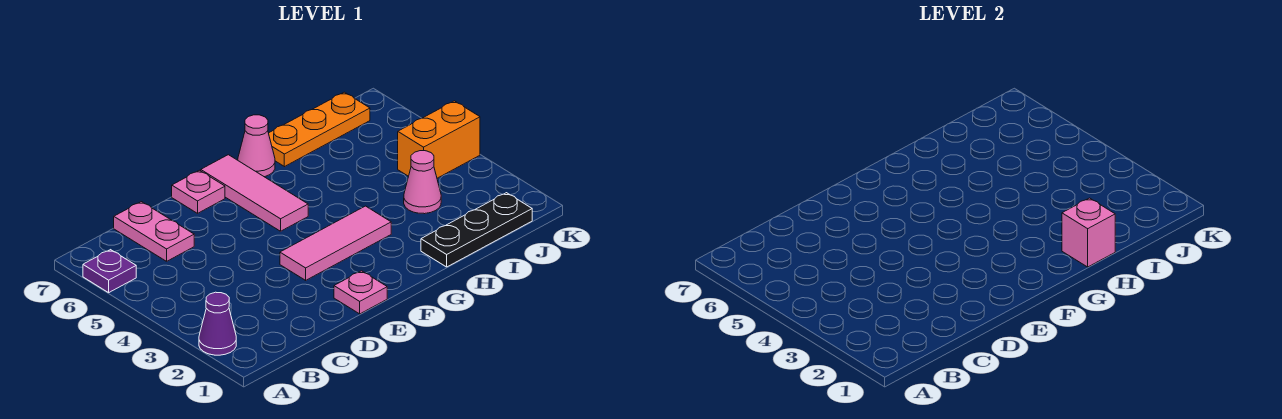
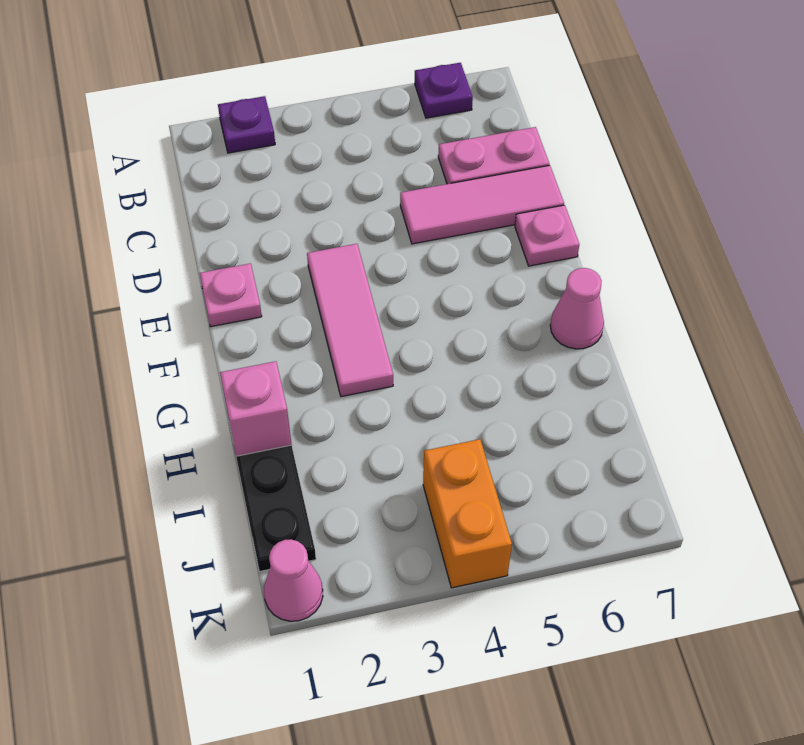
purple 1x1 cone [199,292,236,355] -> purple 1x1 plate [218,96,275,153]
pink 1x3 tile [201,155,308,231] -> pink 1x3 tile moved to [400,165,564,244]
orange 1x3 plate [269,92,370,167] -> none
pink 1x1 cone [404,151,441,214] -> pink 1x1 cone moved to [264,539,323,621]

